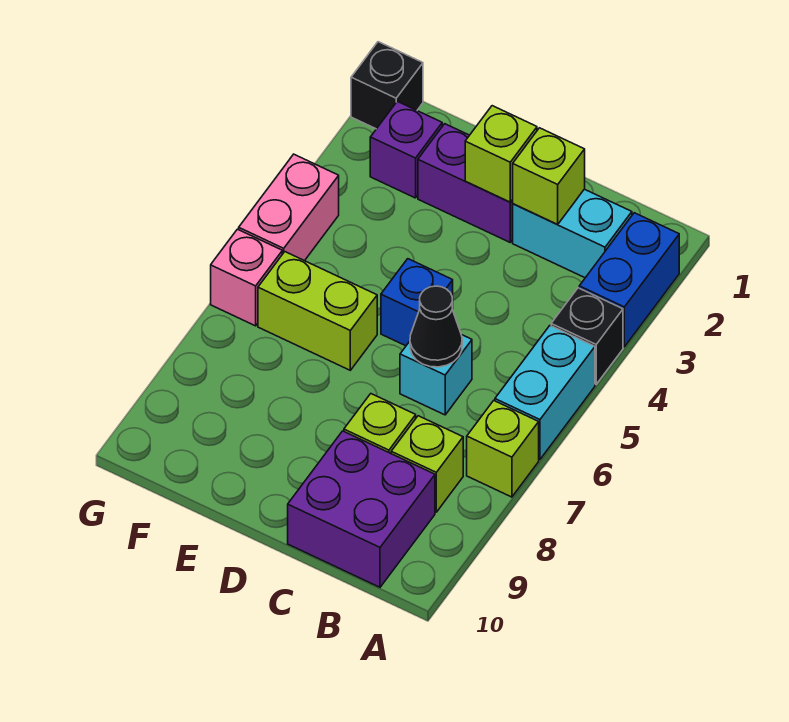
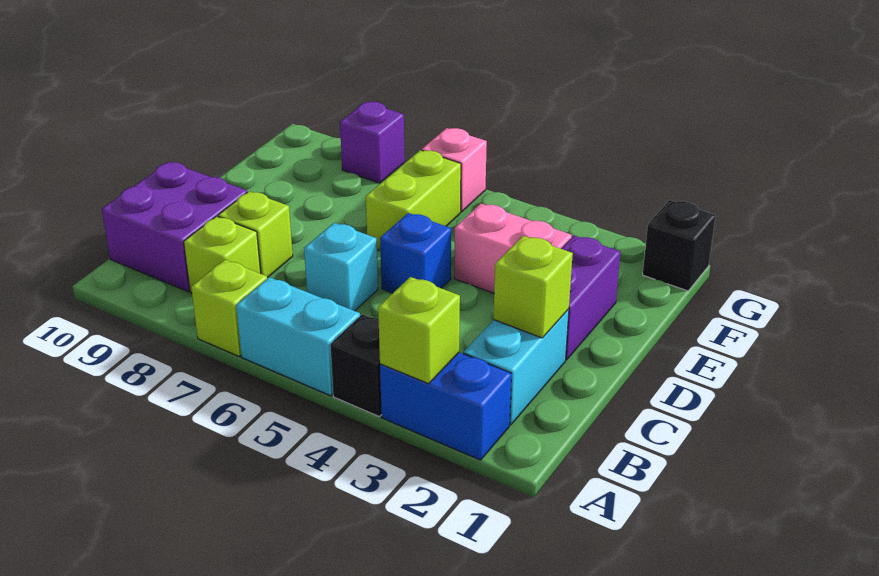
black 1x1 cone [410,286,462,367] -> none
lime 1x1 brick [465,106,537,202] -> lime 1x1 brick moved to [378,277,460,384]
purple 1x1 brick [370,101,442,198] -> purple 1x1 brick moved to [340,102,405,183]
pink 1x2 brick [239,154,339,261] -> pink 1x2 brick moved to [454,204,572,293]

